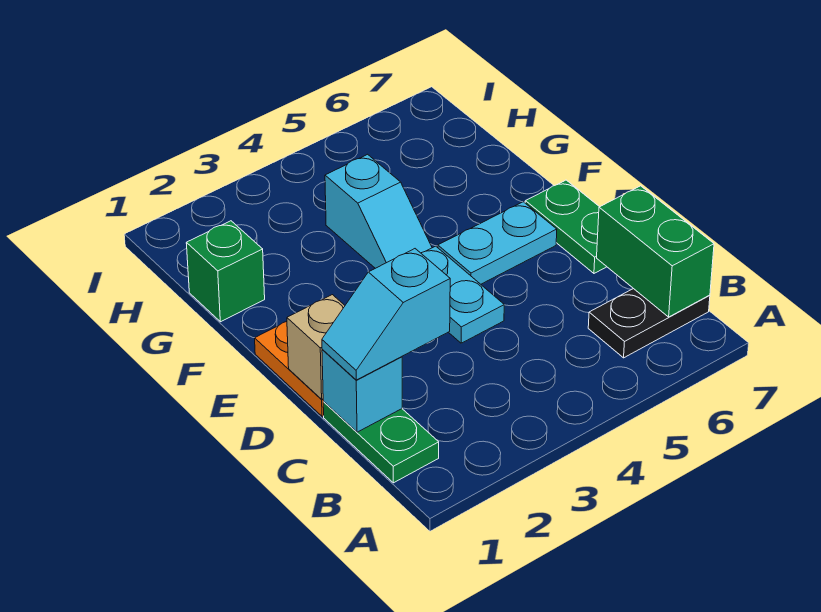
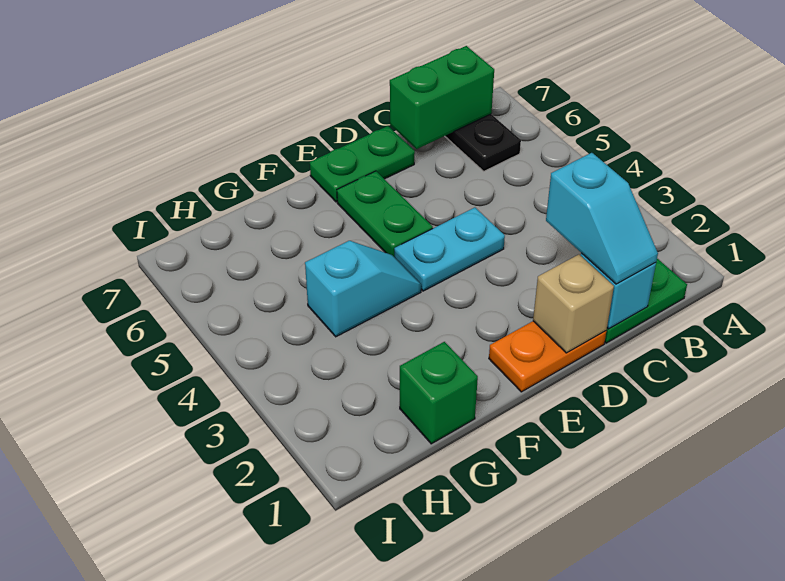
cyan 1x2 plate [438,202,557,284] -> green 1x2 plate [337,171,433,256]

